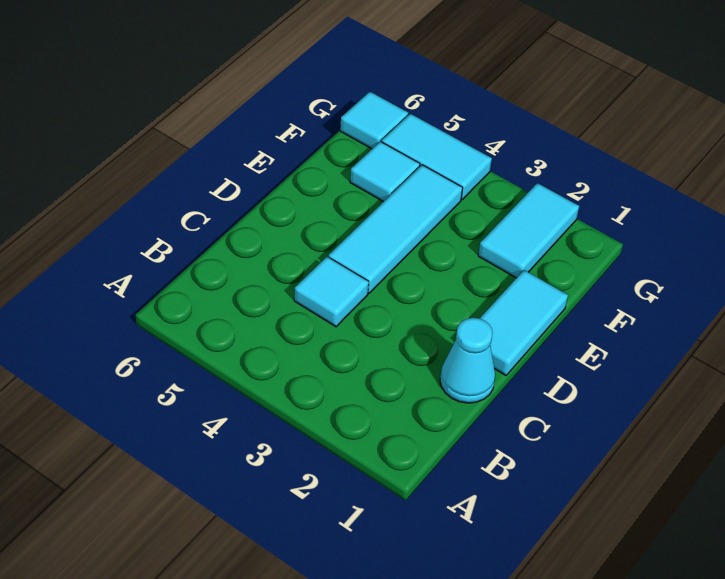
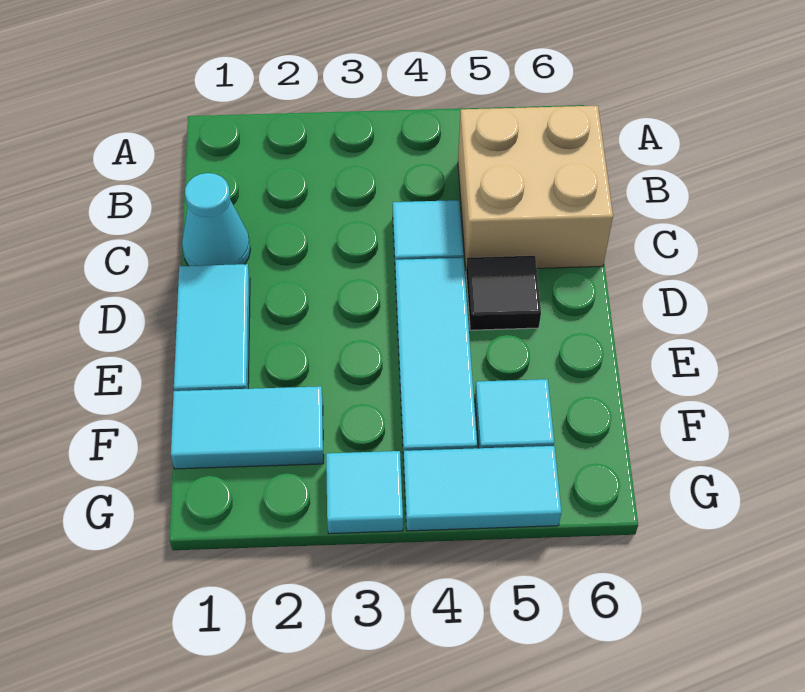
none -> tan 2x2 brick [458,106,613,268]
none -> black 1x1 tile [466,256,541,330]
cyan 1x2 tile [478,183,579,278] -> cyan 1x2 tile turned to [171,386,324,469]
cyan 1x1 tile [340,92,408,149] -> cyan 1x1 tile moved to [326,451,403,534]

